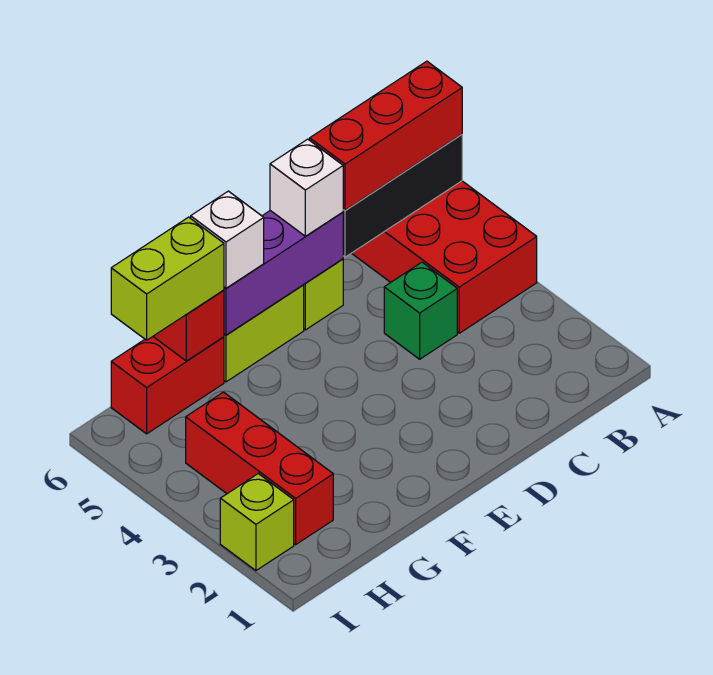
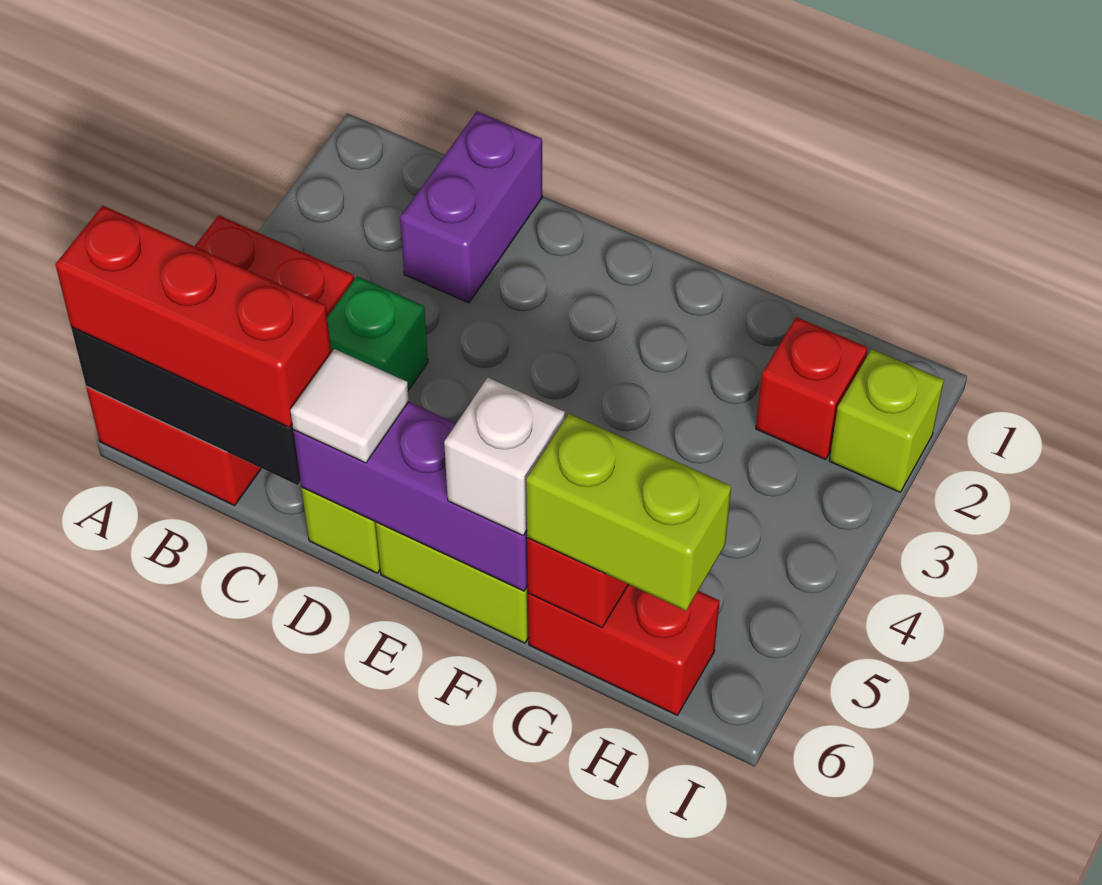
none -> purple 1x2 brick [400,112,542,303]
white 1x1 brick [270,139,343,236] -> white 1x1 tile [290,349,409,463]
red 1x3 brick [186,392,333,545] -> red 1x1 brick [756,317,868,460]

